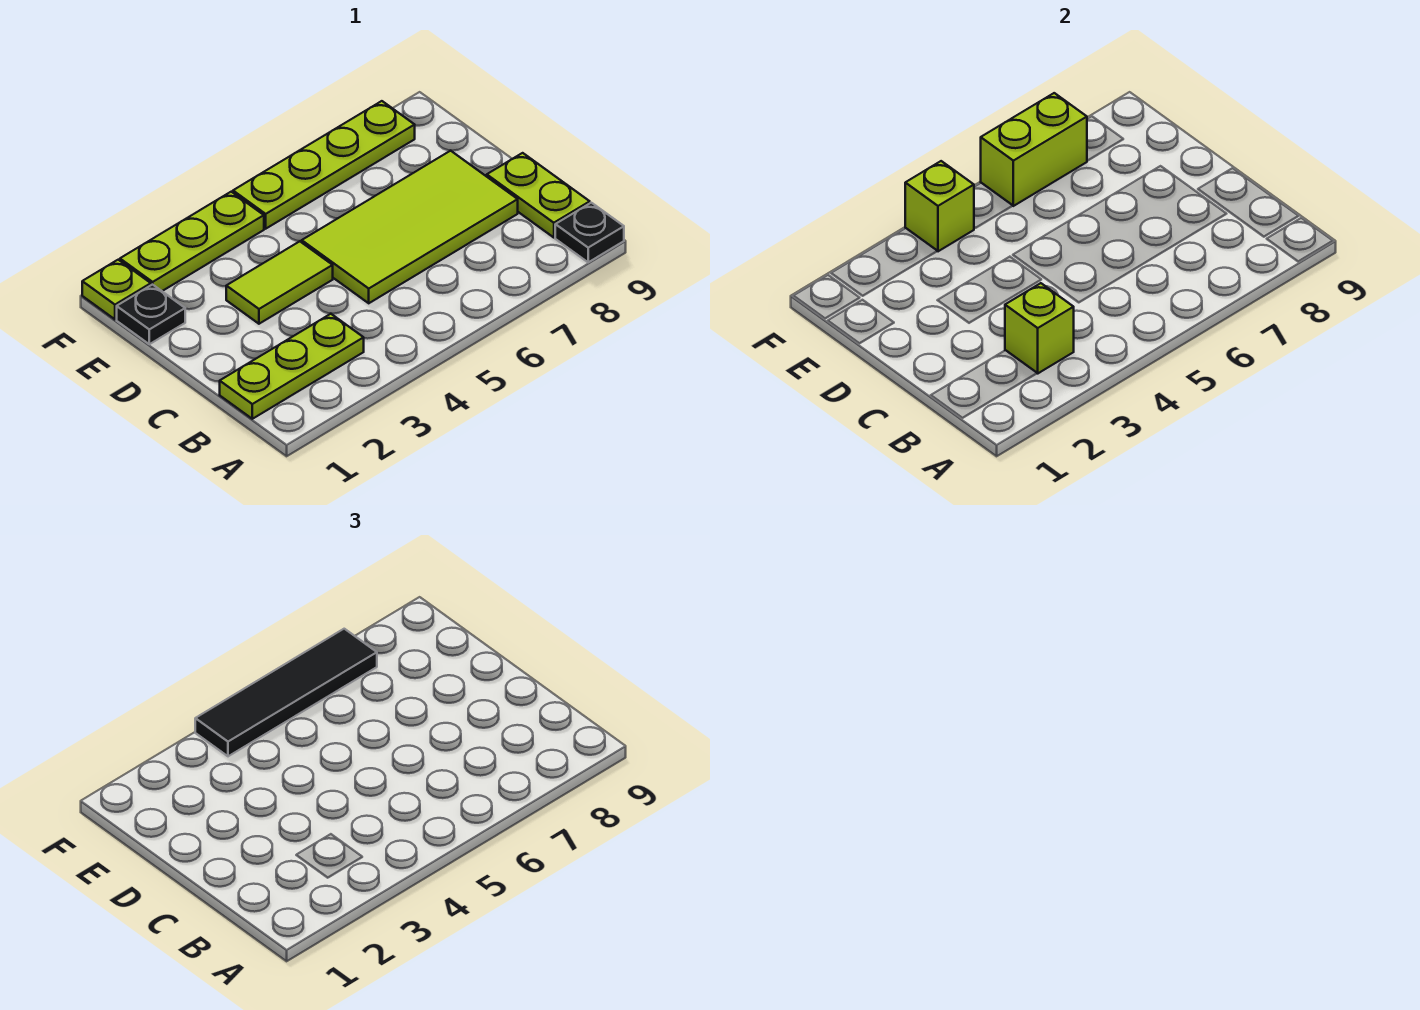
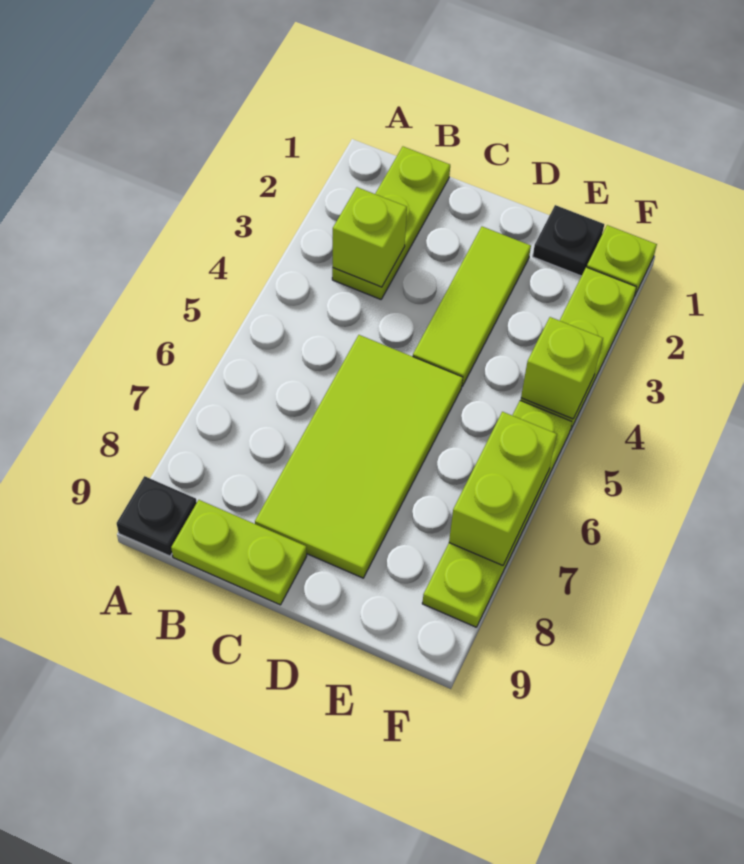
lime 1x2 tile [226,241,333,324] -> lime 1x3 tile [413,227,531,386]
black 1x4 tile [195,629,377,756] -> none

